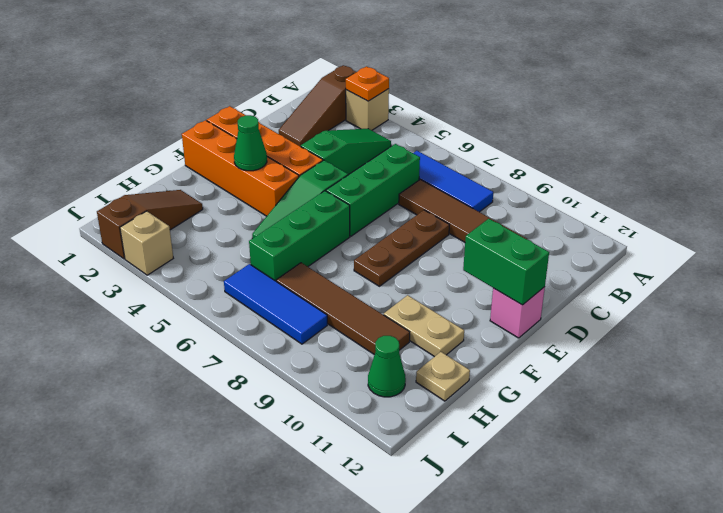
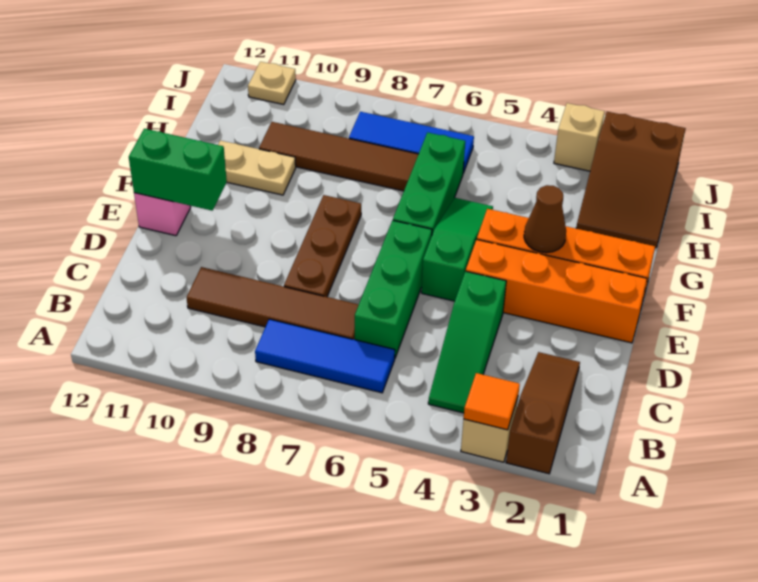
orange 1x1 plate [346,66,389,101] -> orange 1x1 tile [464,373,520,430]
green 1x1 cone [234,115,267,171] -> brown 1x1 cone [524,185,566,253]
brown 1x3 slope [97,190,203,259] -> brown 2x3 slope [576,112,686,248]
tan 1x1 plate [416,352,470,401] -> tan 1x1 plate moved to [248,62,296,105]
green 1x1 cone [368,336,406,397] -> none

